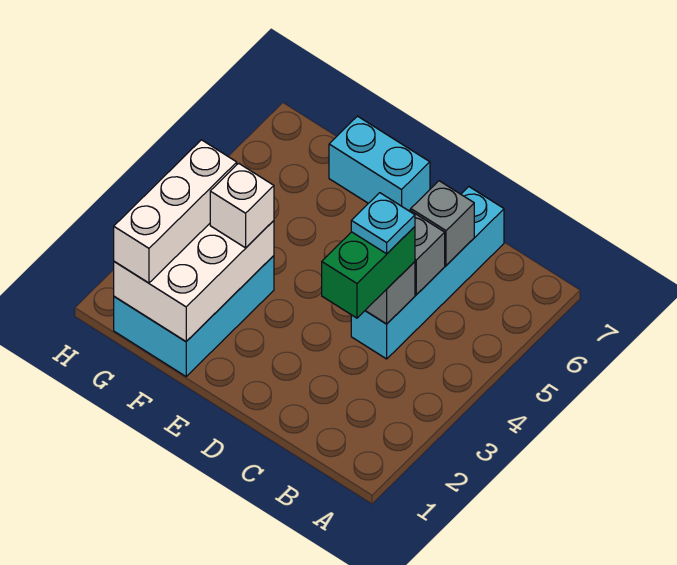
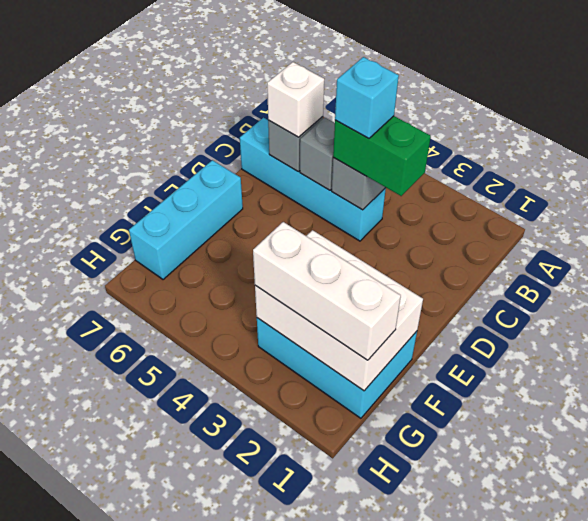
cyan 1x1 plate [351,193,415,254] -> cyan 1x1 brick [335,57,399,139]
cyan 1x2 brick [329,116,430,211] -> cyan 1x3 brick [129,160,243,280]
white 1x1 brick [210,163,274,248] -> white 1x1 brick moved to [267,62,324,137]

